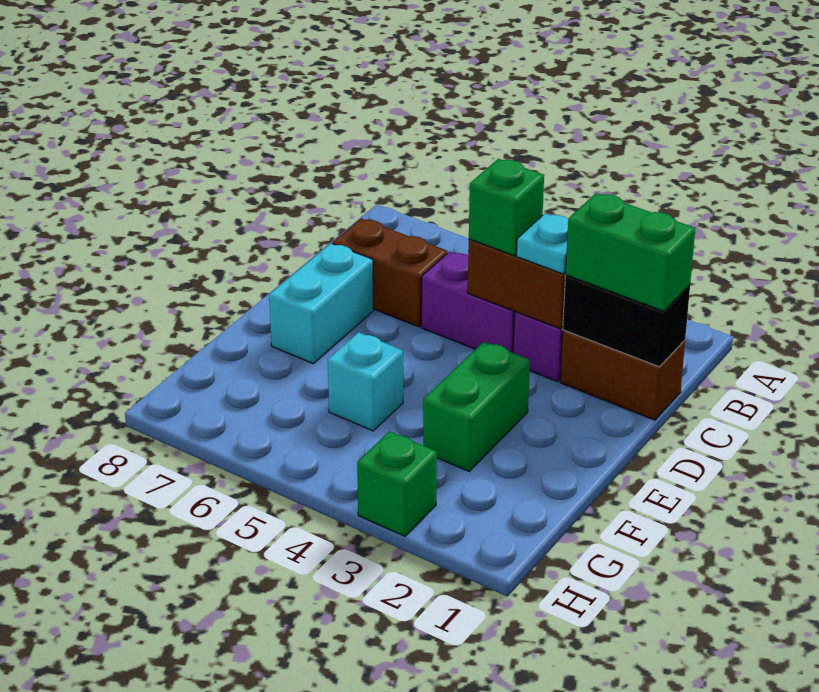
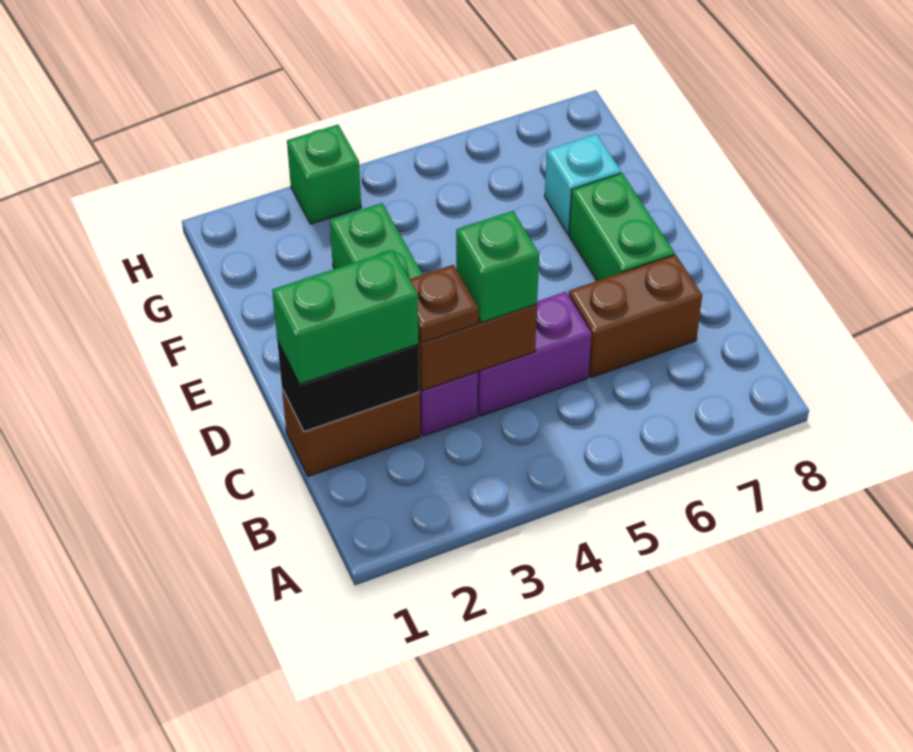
cyan 1x1 plate [517,213,568,274] -> brown 1x1 plate [409,265,478,343]
cyan 1x2 brick [269,243,374,364] -> green 1x2 brick [569,173,674,281]
cyan 1x1 brick [328,332,403,431] -> cyan 1x1 brick moved to [545,134,621,234]

